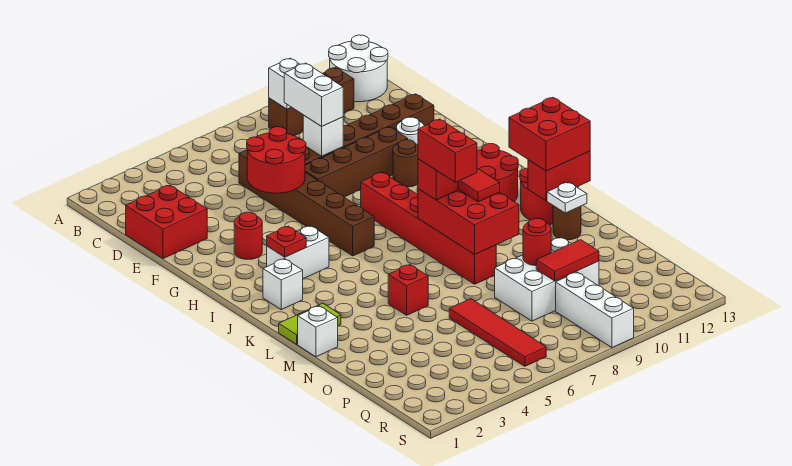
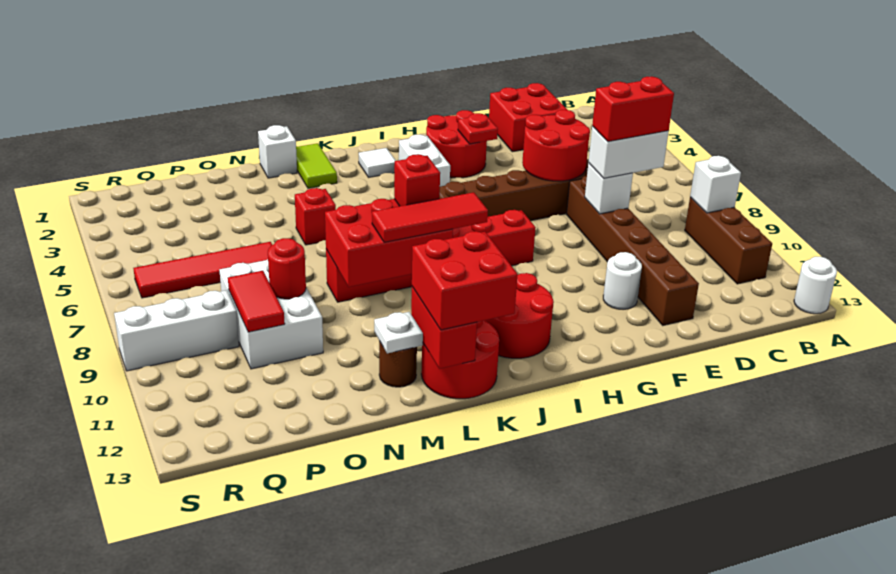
white 2x2 round brick [329,35,388,102] -> white 1x1 round brick [794,257,837,314]
brown 1x4 brick [305,127,408,197] -> none
red 1x1 round brick [234,212,262,259] -> red 2x2 round brick [426,110,487,178]
brown 1x1 round brick [393,140,418,187] -> none
red 1x1 plate [267,226,306,257] -> red 1x1 plate moved to [458,113,498,144]
white 1x1 brick [263,259,303,310] -> white 1x1 tile [359,148,396,177]
red 1x2 brick [418,119,477,182] -> red 1x2 brick moved to [592,76,674,142]

